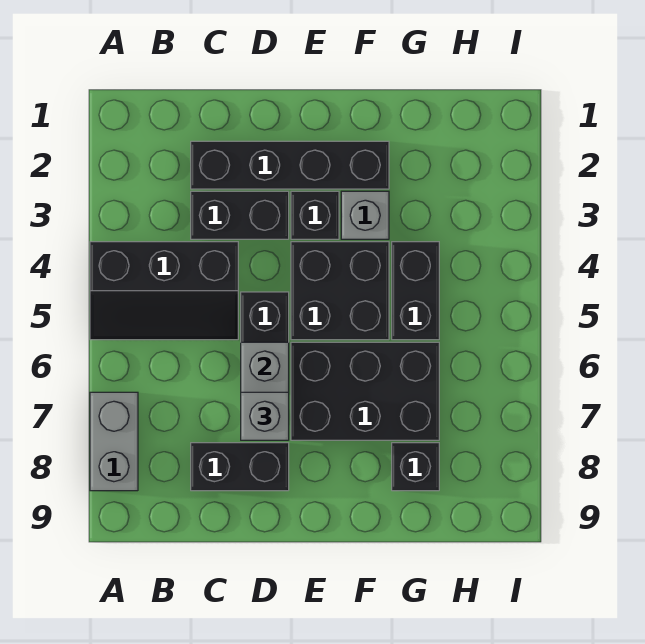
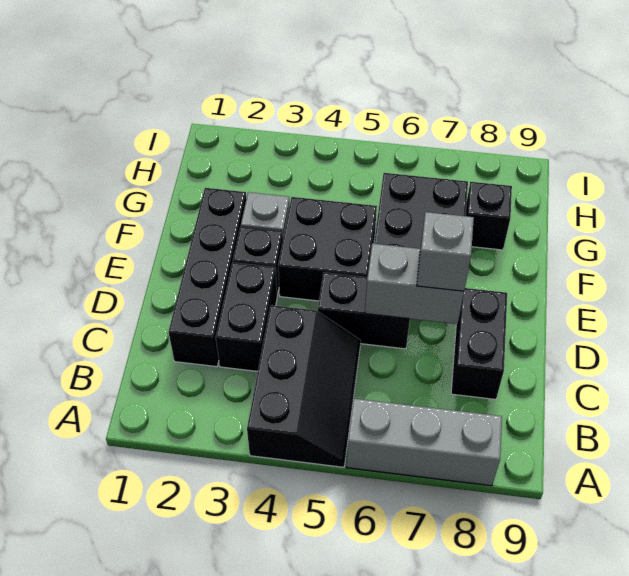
grey 1x2 brick [90,392,138,491] -> grey 1x3 brick [347,399,502,486]
black 1x2 brick [392,242,439,340] -> none

